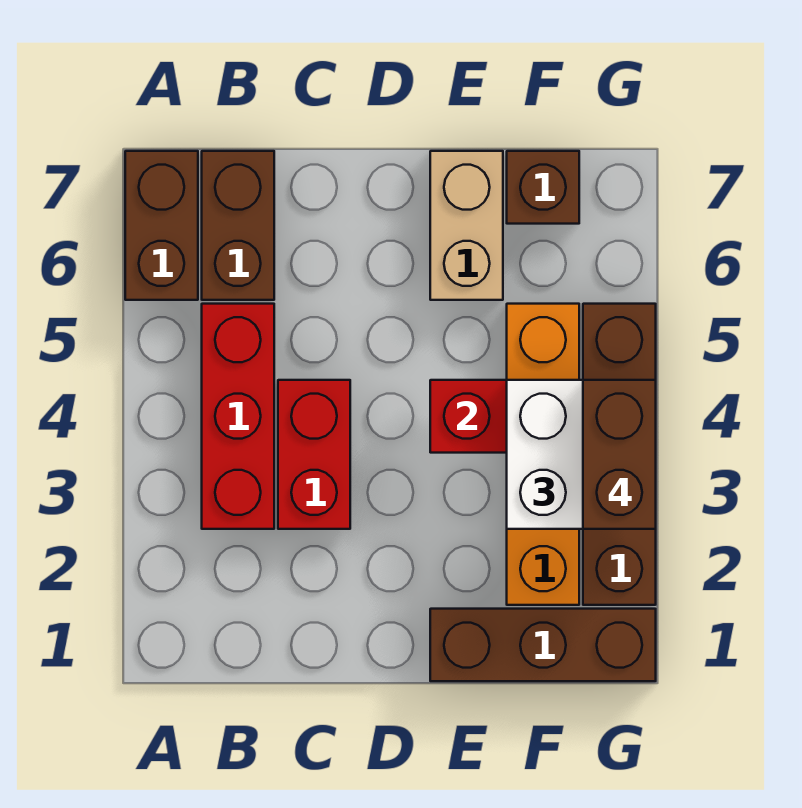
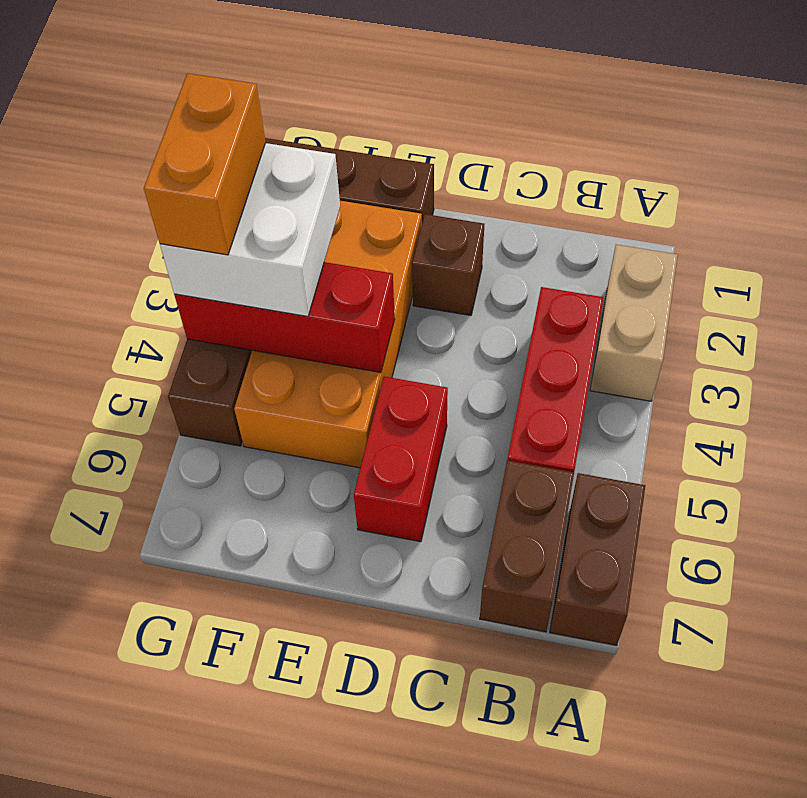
red 1x2 brick [278,380,350,529] -> red 1x2 brick moved to [354,376,448,542]
tan 1x2 brick [430,151,503,300] -> tan 1x2 brick moved to [590,245,678,401]
orange 1x4 brick [507,304,579,605] -> orange 2x4 brick [234,201,422,468]
brown 1x1 brick [507,151,579,224] -> brown 1x1 brick moved to [412,214,484,316]
brown 1x2 brick [583,380,656,529] -> orange 1x2 brick [144,73,266,255]

